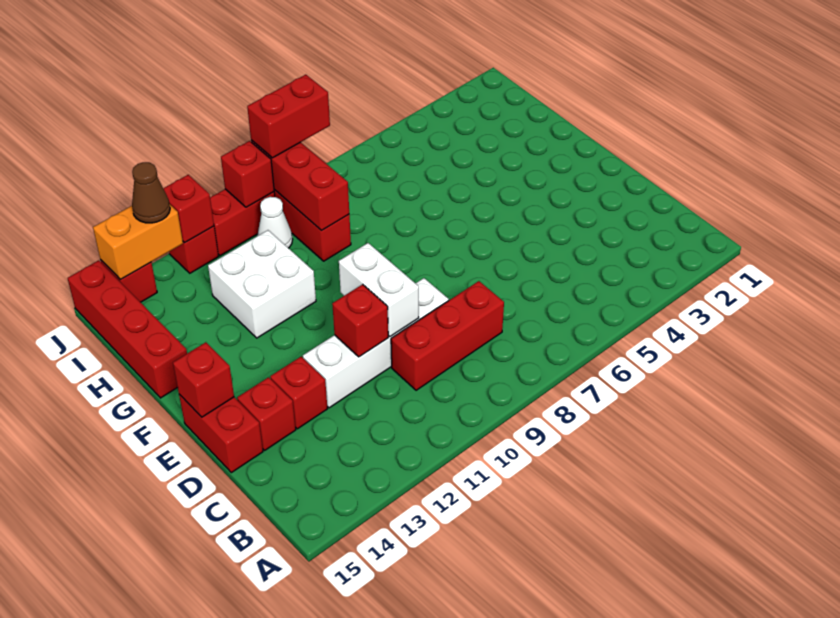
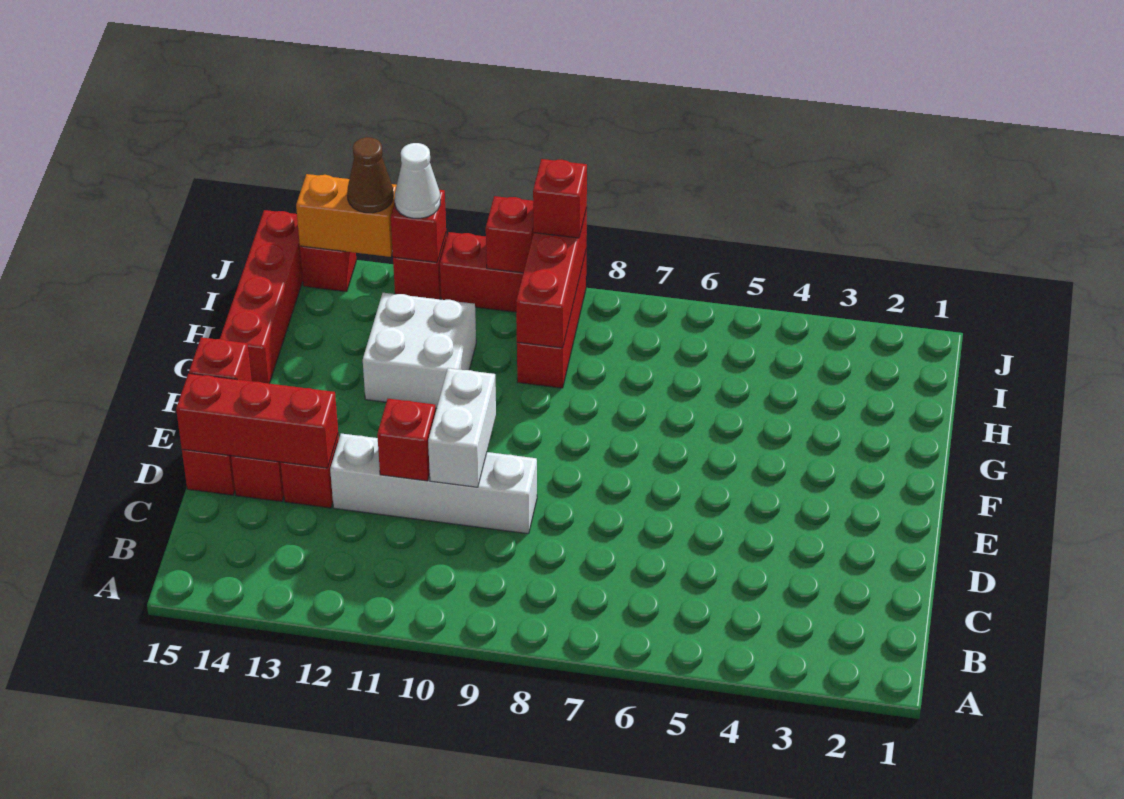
red 1x3 brick [391,281,504,390] -> red 1x3 brick moved to [176,374,338,468]
white 1x1 cone [257,197,293,248] -> white 1x1 cone moved to [395,143,440,218]
red 1x2 brick [247,75,330,158] -> red 1x1 brick [533,159,587,238]

